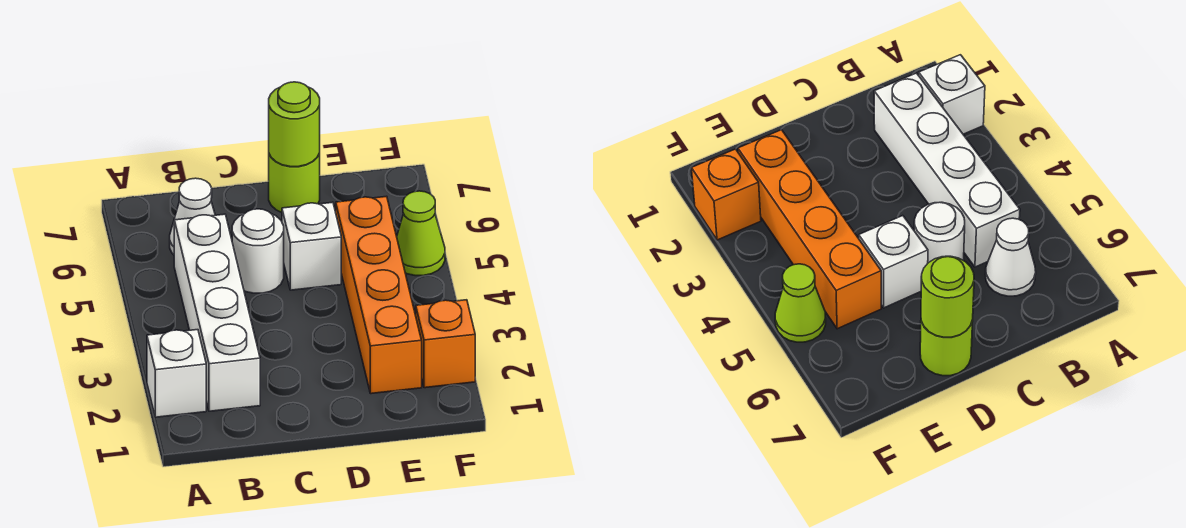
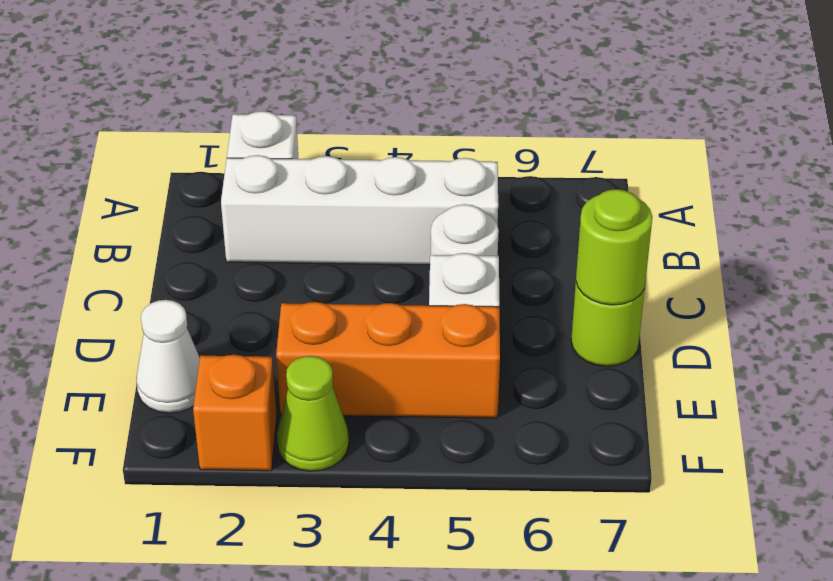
white 1x1 cone [170,178,215,255] -> white 1x1 cone moved to [136,300,200,413]
orange 1x4 brick [336,196,422,394] -> orange 1x3 brick [276,302,500,418]
lime 1x1 cone [397,191,445,276] -> lime 1x1 cone moved to [277,356,349,471]

